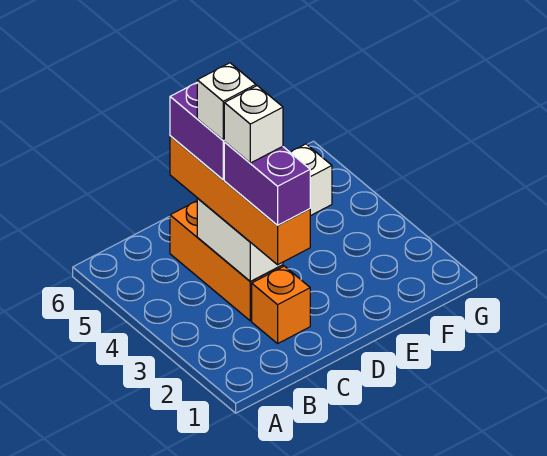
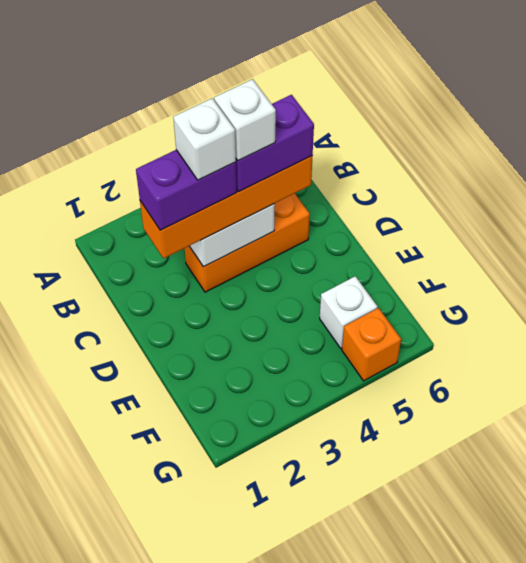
orange 1x1 brick [252,266,310,344] -> orange 1x1 brick moved to [342,308,401,381]

